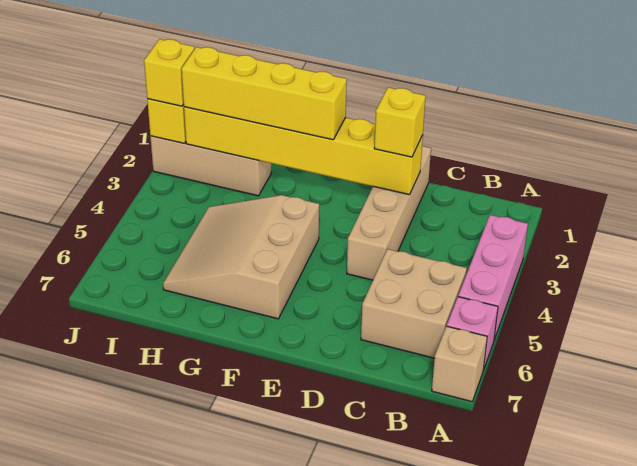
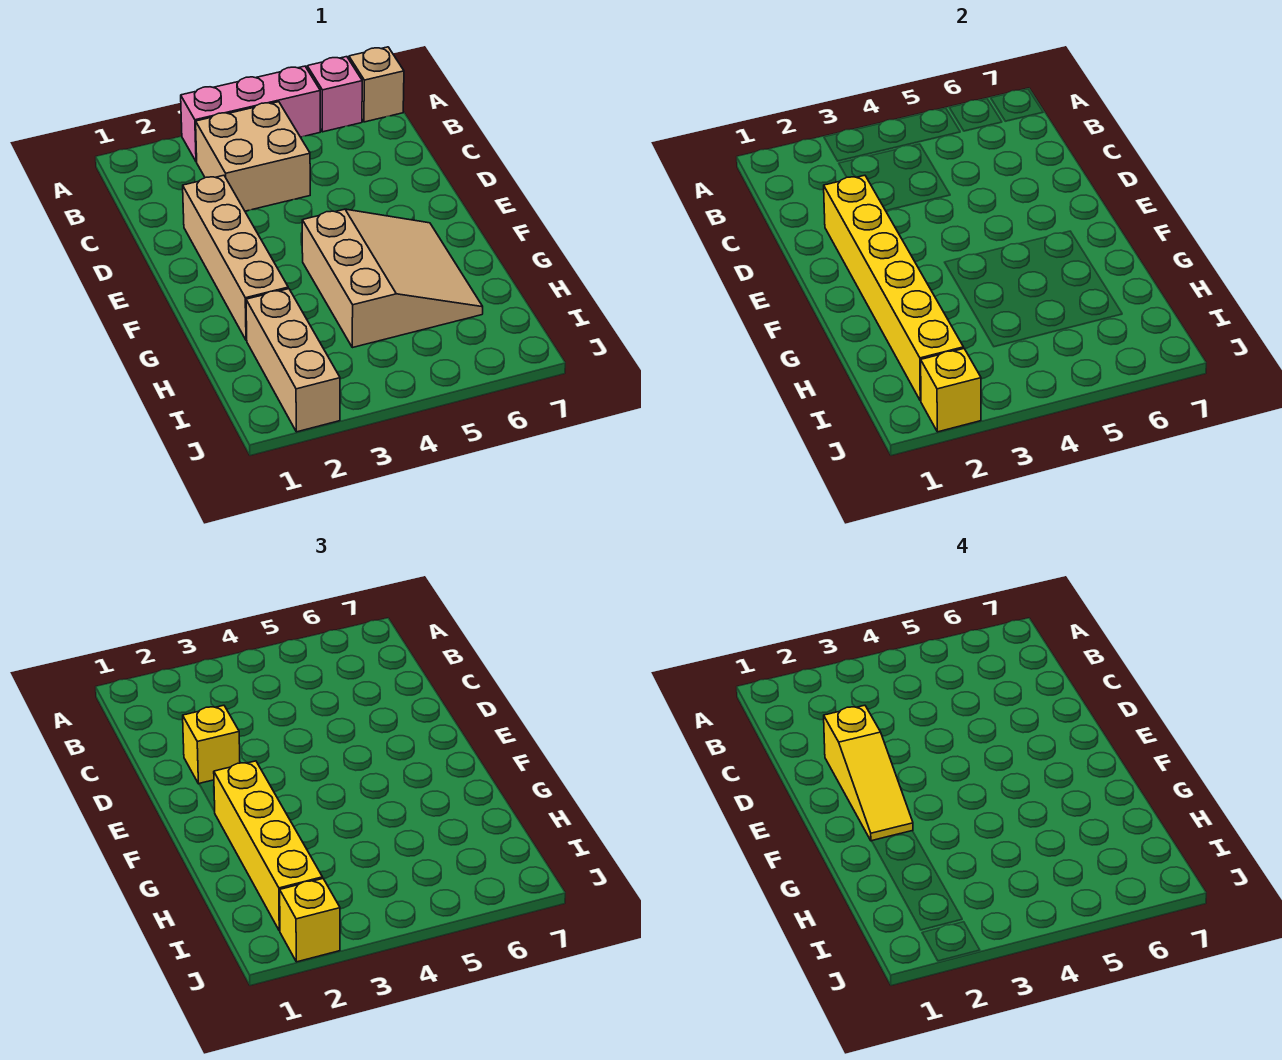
tan 2x2 brick [361,249,467,358] -> tan 2x2 brick moved to [196,102,310,211]
tan 1x4 brick [347,146,431,280] -> tan 1x4 brick turned to [183,175,288,340]
none -> yellow 1x3 slope [824,705,913,841]
tan 3x3 slope [163,195,319,319] -> tan 3x3 slope turned to [302,209,483,348]

